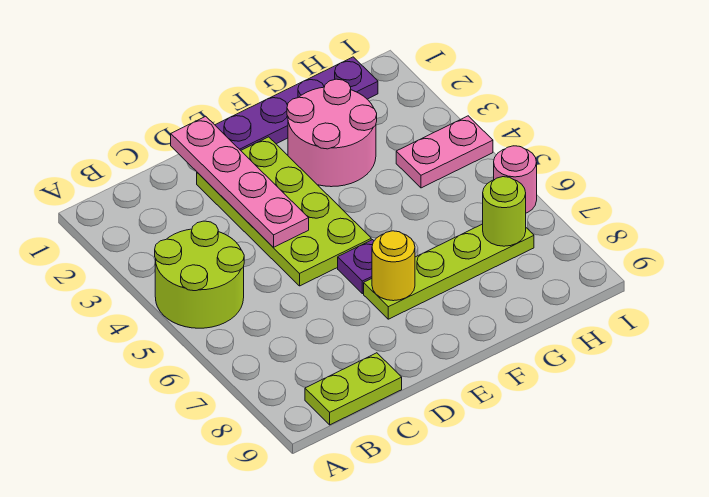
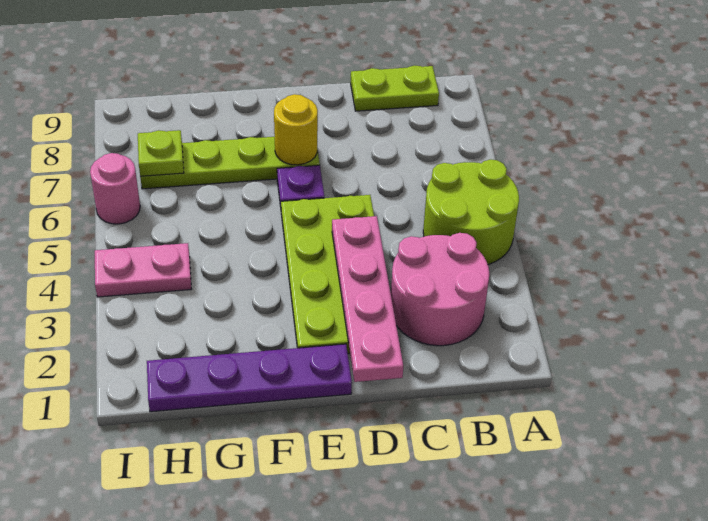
pink 2x2 round brick [287,79,377,187] -> pink 2x2 round brick moved to [391,233,489,346]
lime 1x1 round brick [483,177,526,246] -> lime 1x1 plate [138,130,184,176]

